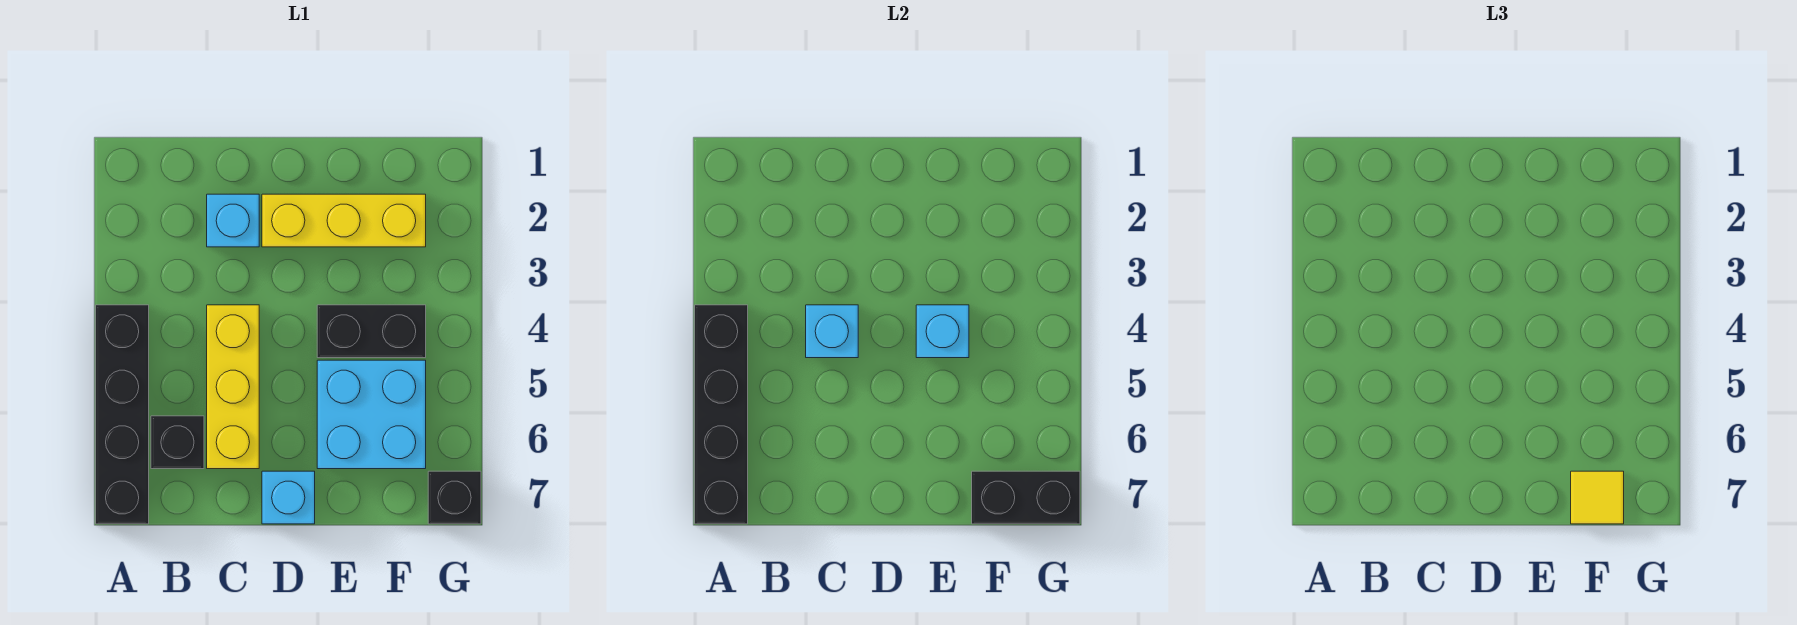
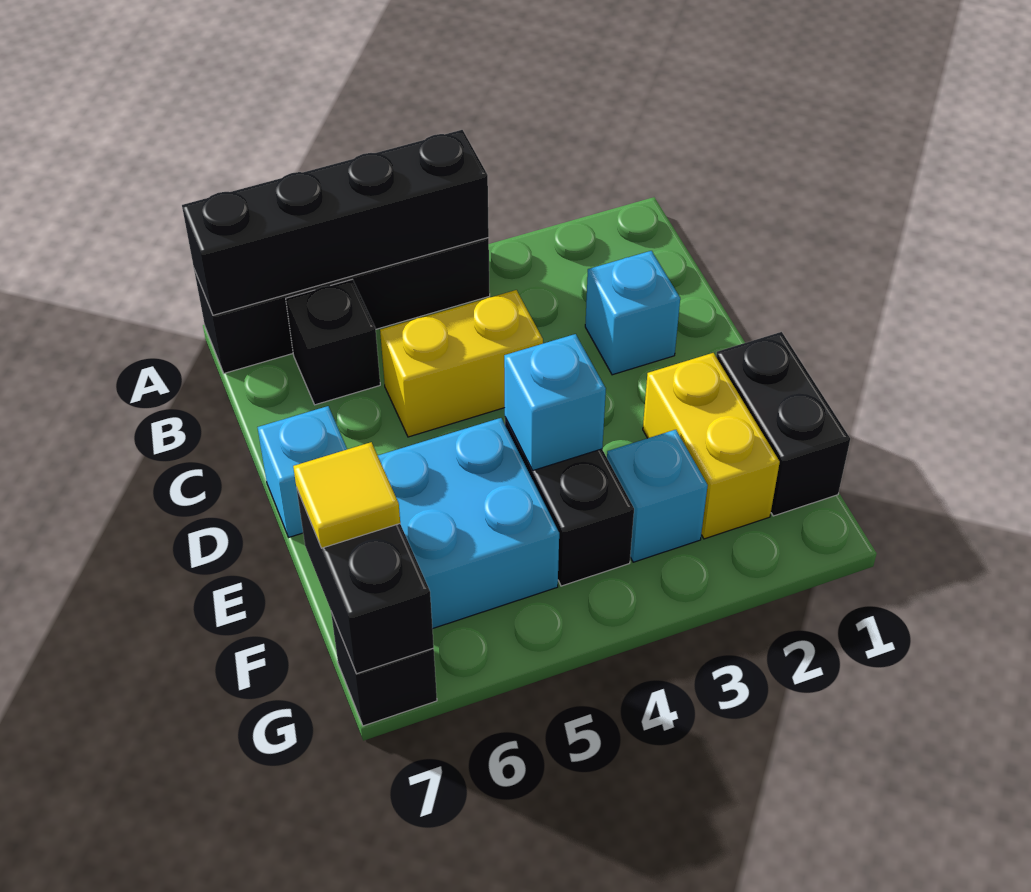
yellow 1x3 brick [207,305,259,469] -> yellow 1x2 brick [380,290,543,437]
cyan 1x1 brick [806,305,858,358] -> cyan 1x1 brick moved to [607,430,708,562]
yellow 1x3 brick [262,194,426,247] -> yellow 1x2 brick [643,353,780,539]
none -> black 1x2 brick [716,332,850,516]

